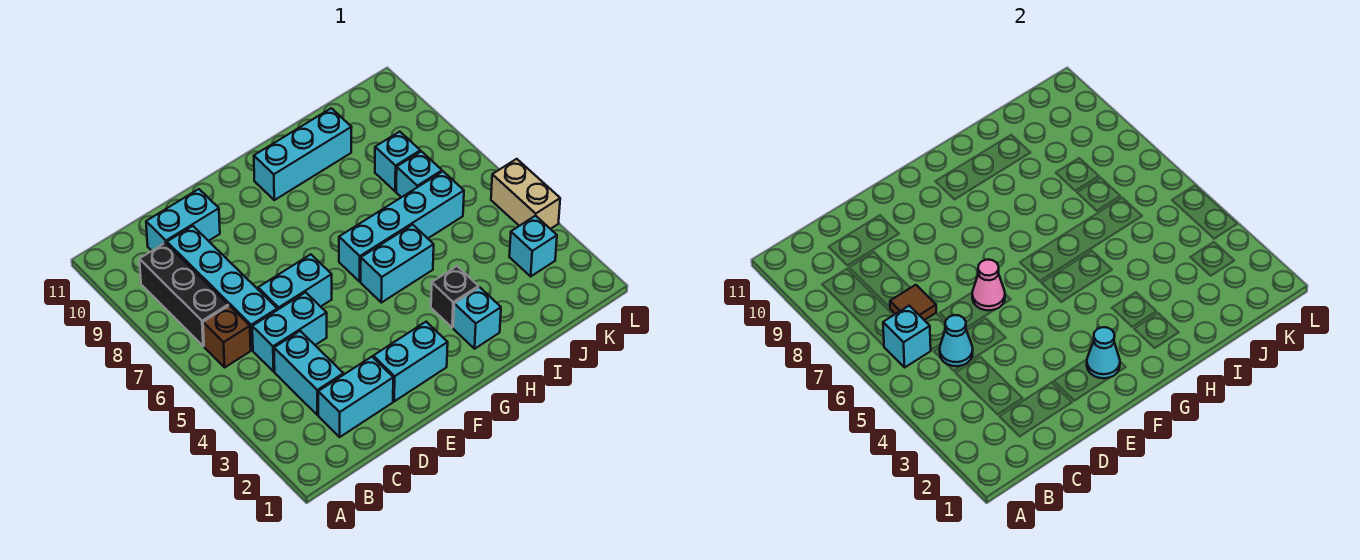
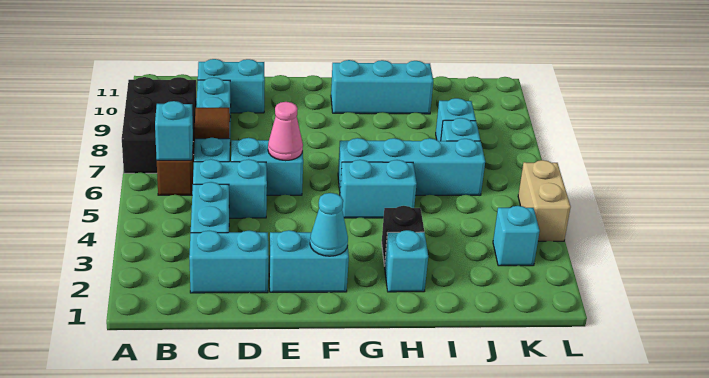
black 1x3 brick [139,243,228,346] -> black 2x3 brick [122,77,197,173]
cyan 1x1 cone [940,315,973,366] -> none

